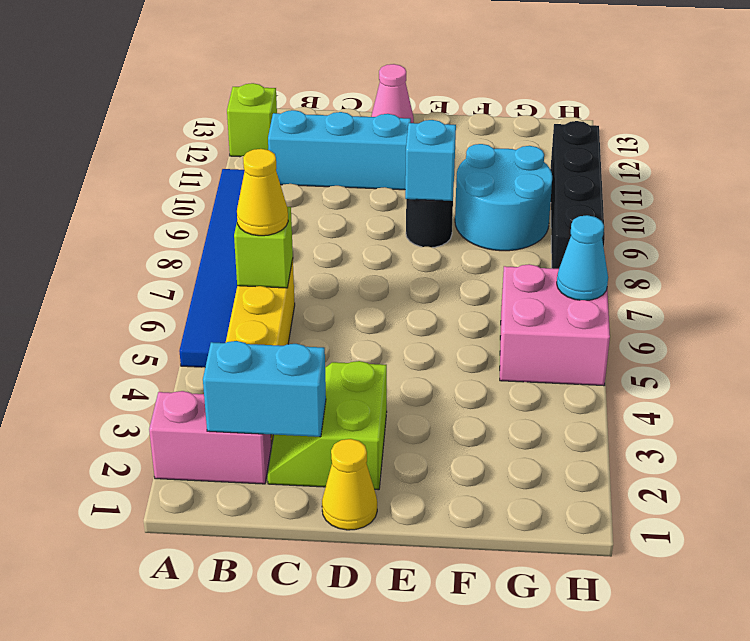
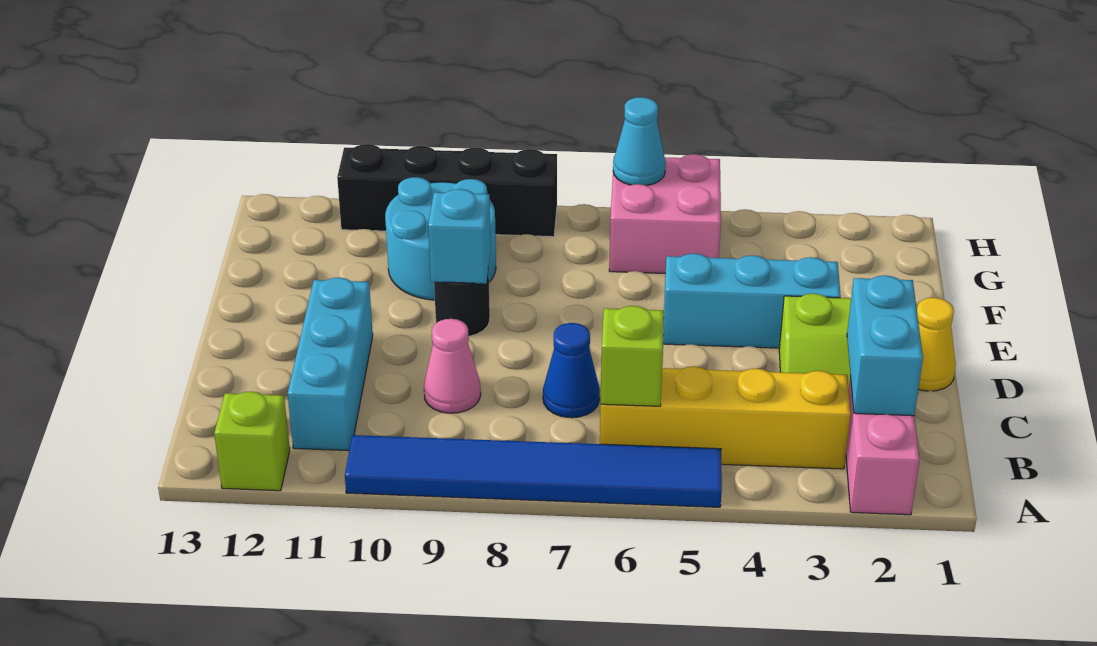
yellow 1x1 cone [237,149,288,236] -> none
none -> blue 1x1 cone [543,323,600,418]
pink 1x1 cone [371,64,414,123] -> pink 1x1 cone moved to [424,319,481,413]
none -> cyan 1x3 brick [663,254,841,348]

